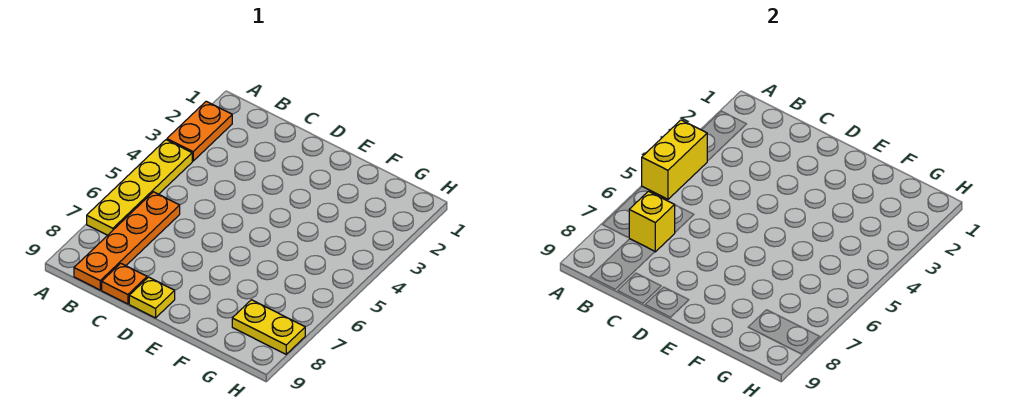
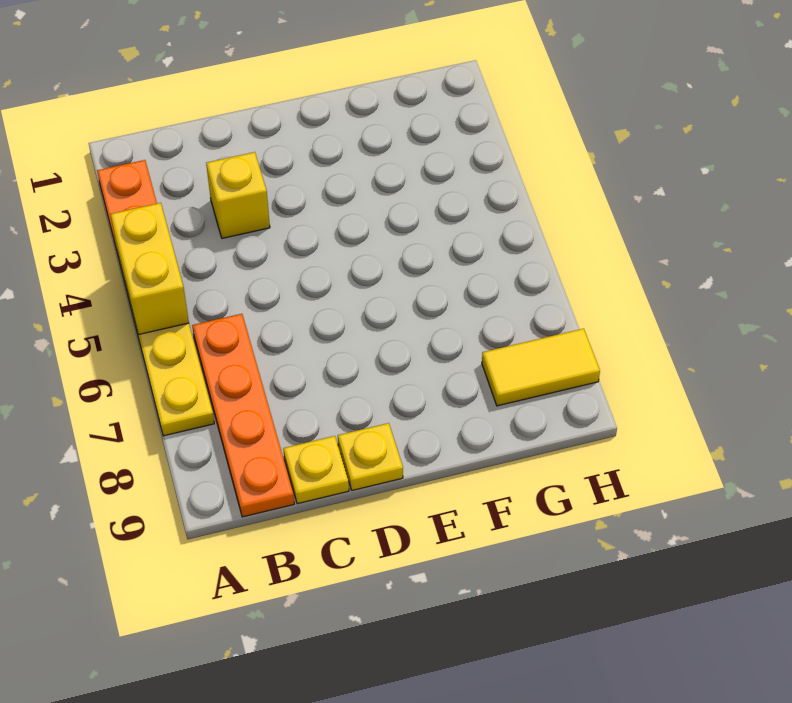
yellow 1x1 brick [629,191,675,252] -> yellow 1x1 brick moved to [206,152,270,238]
orange 1x1 plate [102,263,147,304] -> yellow 1x1 plate [283,436,349,504]
yellow 1x2 plate [232,300,305,354] -> yellow 1x2 tile [482,329,600,406]

